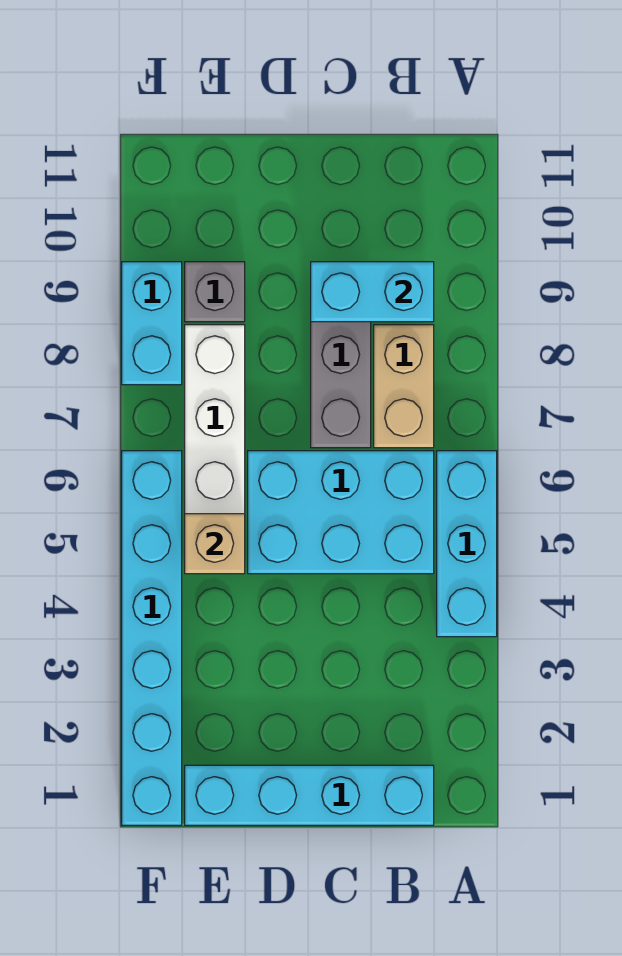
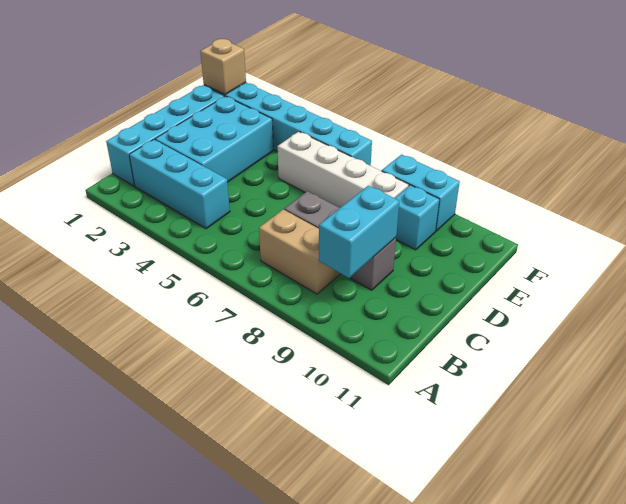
cyan 1x3 brick [437,451,497,637] -> cyan 1x3 brick moved to [129,139,230,229]
cyan 2x3 brick [248,451,434,574] -> cyan 2x3 brick moved to [155,96,273,182]
tan 1x1 brick [185,514,245,574] -> tan 1x1 brick moved to [200,39,246,94]
grey 1x1 brick [185,262,245,322] -> cyan 1x1 brick [395,185,440,250]

